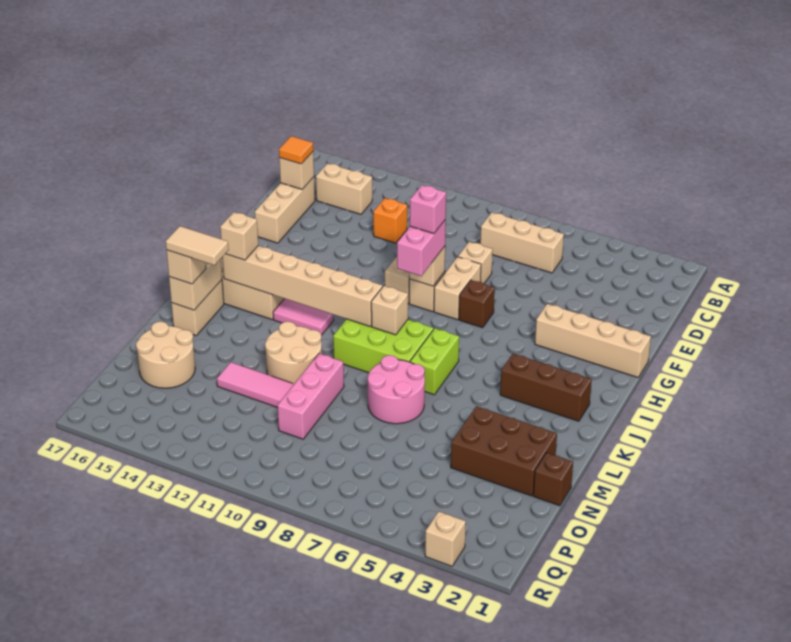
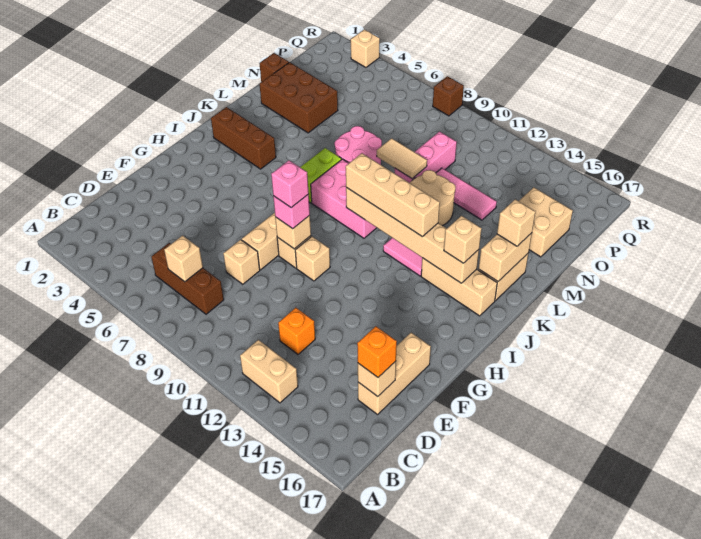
tan 1x3 brick [480,212,564,273] -> brown 1x3 brick [151,243,224,314]
tan 1x2 brick [316,163,372,214] -> tan 1x2 brick moved to [240,340,298,403]
orange 1x1 tile [279,136,313,164] -> orange 1x1 brick [357,326,397,377]
tan 1x4 brick [535,304,651,377] -> tan 1x4 brick moved to [346,153,440,237]
brown 1x1 brick [459,280,495,328] -> brown 1x1 brick moved to [433,76,464,116]
pink 1x2 brick [397,220,446,276] -> pink 1x1 brick [273,194,310,229]
lime 2x3 brick [333,319,433,373] -> pink 2x3 brick [311,159,377,238]
tan 1x1 brick [371,286,408,335] -> tan 1x1 brick moved to [164,236,203,282]
tan 1x2 tile [166,226,229,265] -> tan 1x2 tile moved to [377,138,427,179]
tan 2x2 round brick [136,322,195,388] -> tan 2x2 brick [519,187,573,257]

